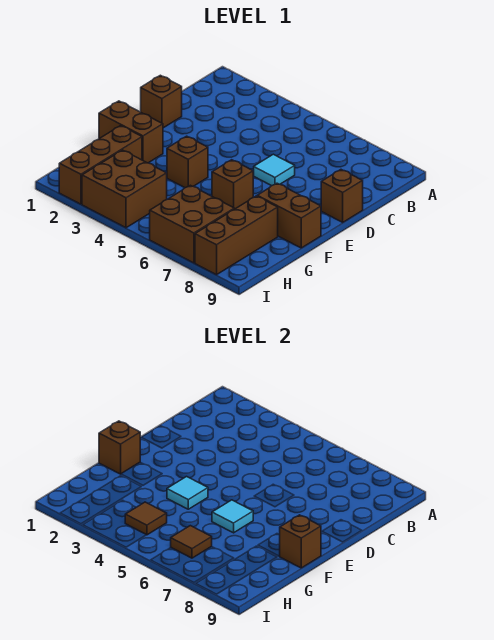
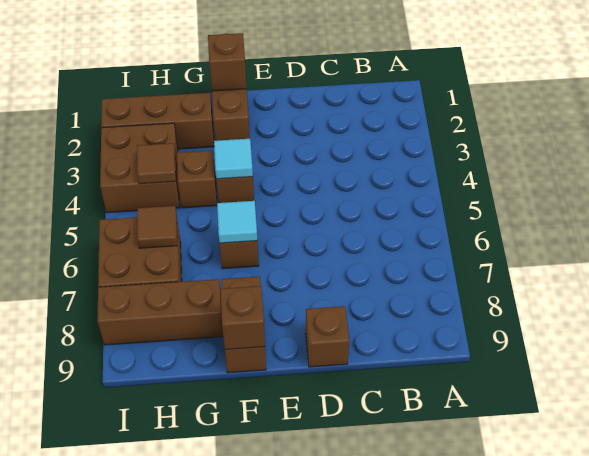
brown 1x1 brick [141,75,182,128] -> brown 1x1 brick moved to [177,150,217,208]
cyan 1x1 tile [254,154,295,186] -> none

